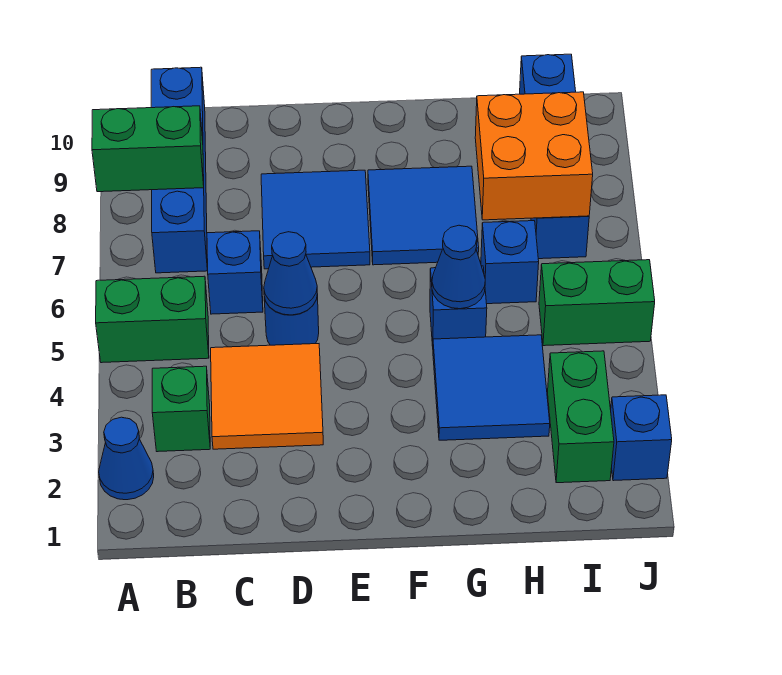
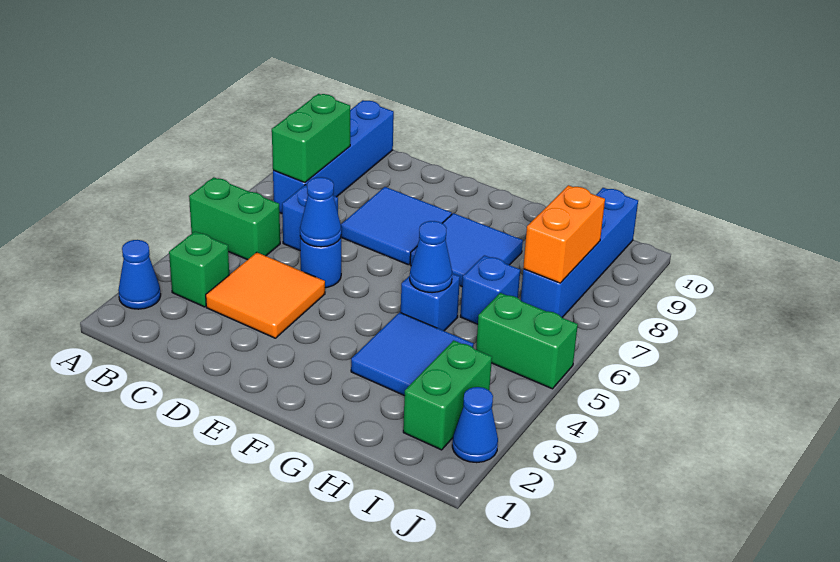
green 1x2 brick [92,106,204,192] -> green 1x2 brick turned to [272,94,350,183]
orange 2x2 brick [475,92,593,220] -> orange 1x2 brick [523,185,605,283]
blue 1x1 brick [611,395,672,481] -> blue 1x1 cone [452,387,498,463]

